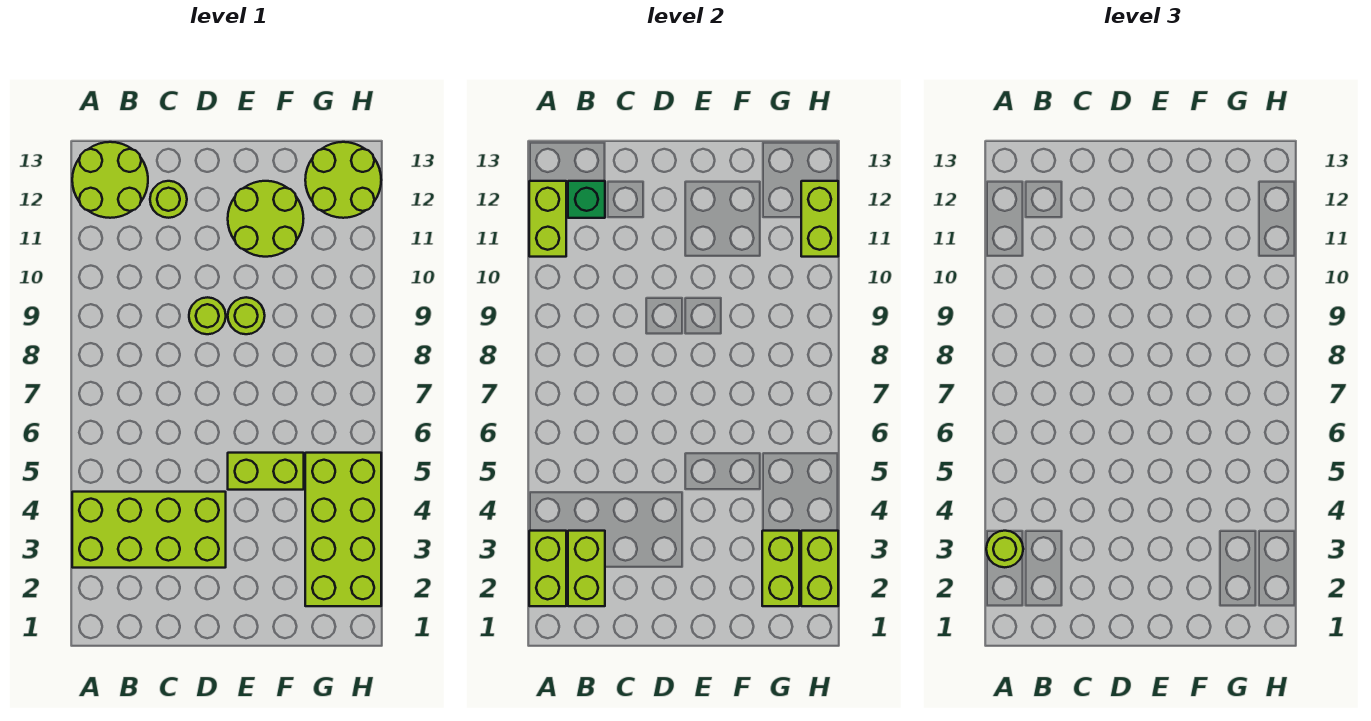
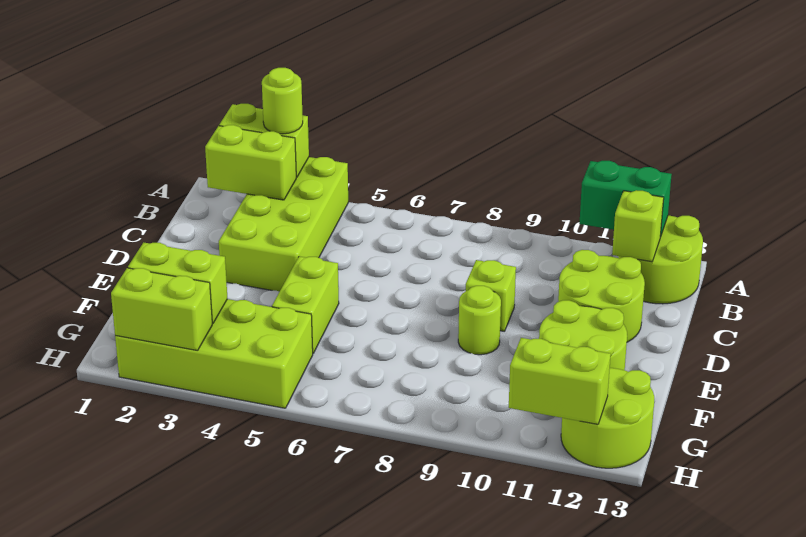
lime 1x2 brick [529,181,566,257] -> green 1x2 brick [579,161,672,237]
green 1x1 brick [568,181,605,218] -> lime 1x1 brick [612,190,664,262]
lime 1x1 round brick [150,181,187,218] -> lime 2x2 round brick [558,250,645,342]
lime 1x1 round brick [189,297,226,334] -> lime 1x1 brick [466,260,516,331]

